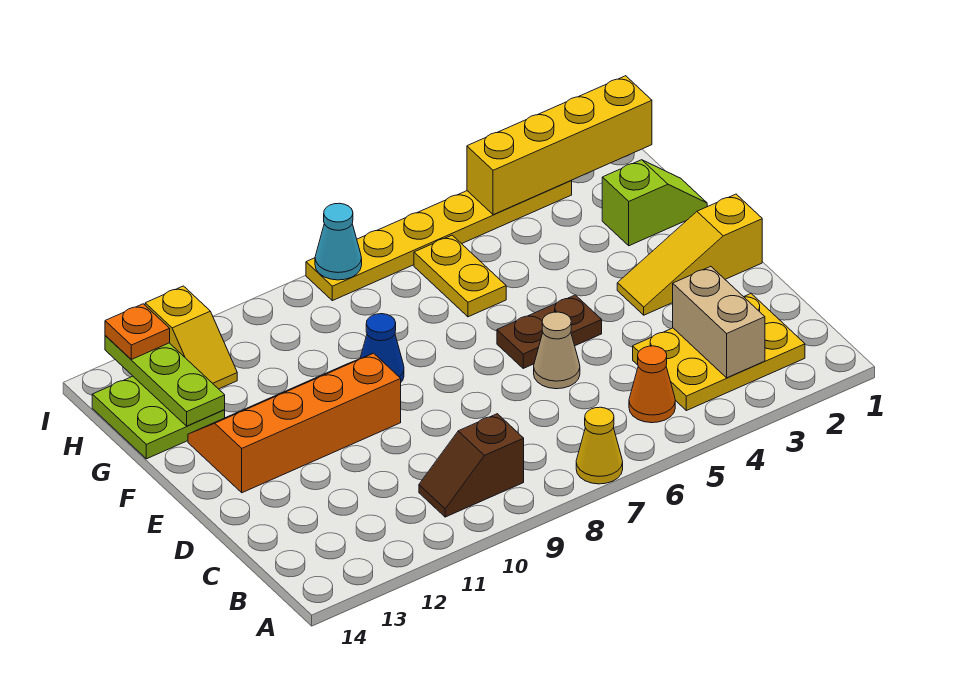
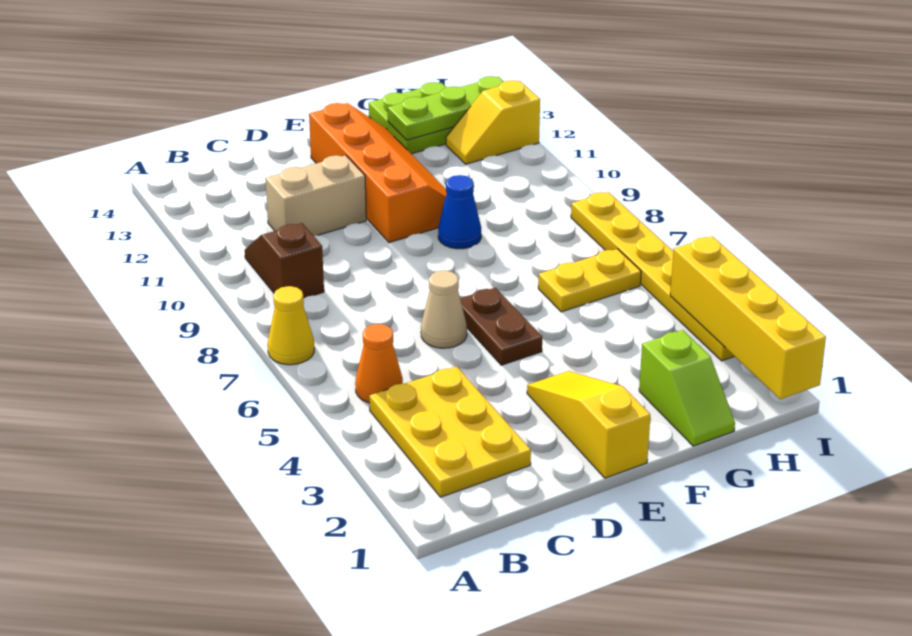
tan 1x2 brick [673,267,765,378] -> tan 1x2 brick moved to [265,155,366,236]
cyan 1x1 cone [315,203,362,280] -> none
orange 1x1 plate [105,304,170,359] -> none

